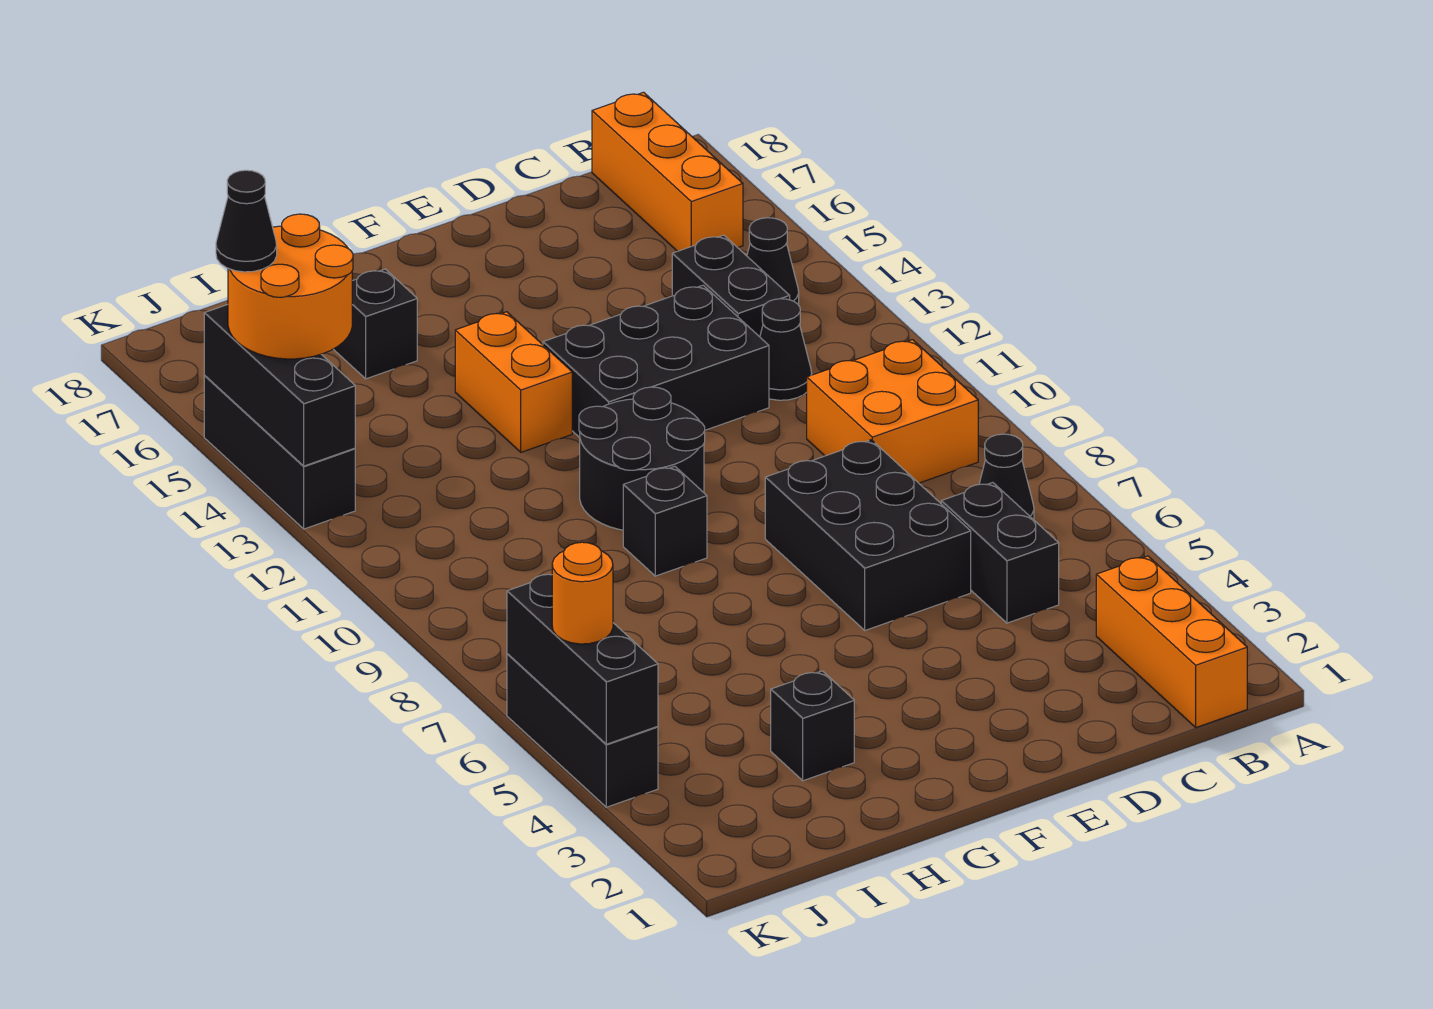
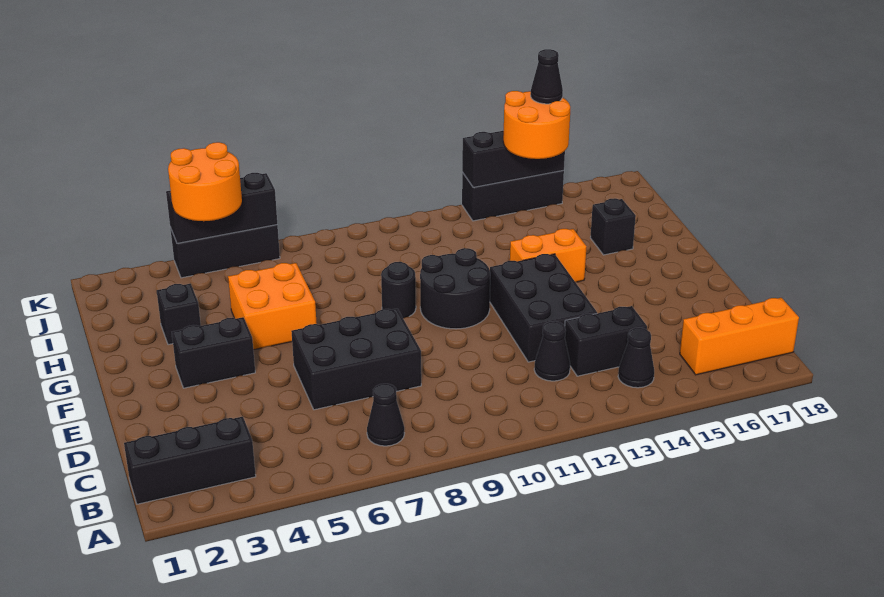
orange 1x3 brick [1096,556,1247,727] -> black 1x3 brick [124,417,256,504]
orange 2x2 brick [807,340,978,483] -> orange 2x2 brick moved to [228,263,317,350]
black 1x2 brick [941,483,1059,623] -> black 1x2 brick moved to [172,317,255,388]
black 1x1 brick [623,466,707,576] -> black 1x1 round brick [381,262,416,318]
orange 1x1 round brick [552,542,613,644] -> orange 2x2 round brick [168,142,242,221]

